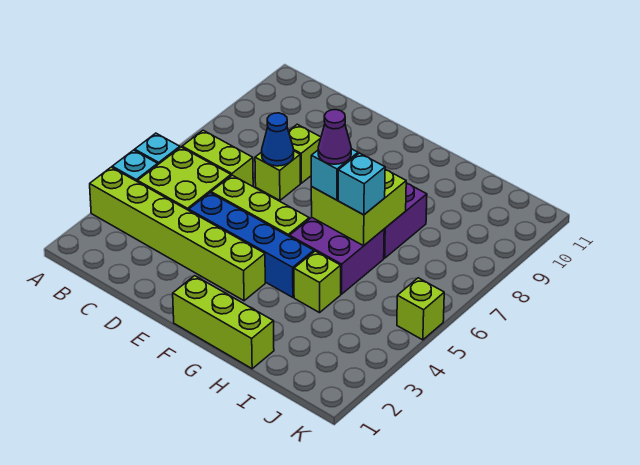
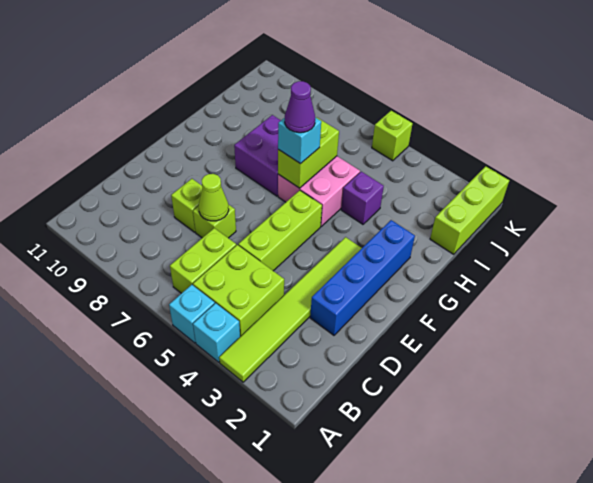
lime 1x6 brick [90,167,265,301] -> lime 1x6 tile [219,237,362,382]
blue 1x4 brick [189,193,314,297] -> blue 1x4 brick moved to [310,220,415,335]
blue 1x1 cone [262,113,294,166] -> lime 1x1 cone [199,174,229,221]
lime 1x3 brick [173,276,274,369] -> lime 1x3 brick moved to [430,166,509,254]
purple 2x2 brick [290,218,384,294] -> pink 2x2 brick [278,156,360,226]
lime 2x2 brick [311,169,406,246] -> lime 1x2 brick [278,118,339,188]
lime 1x1 brick [294,251,341,313] -> purple 1x1 brick [341,172,384,224]
cyan 1x1 brick [338,153,385,215] -> none

